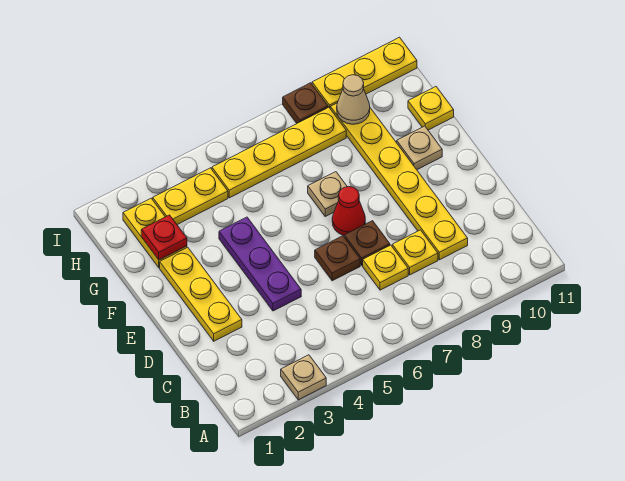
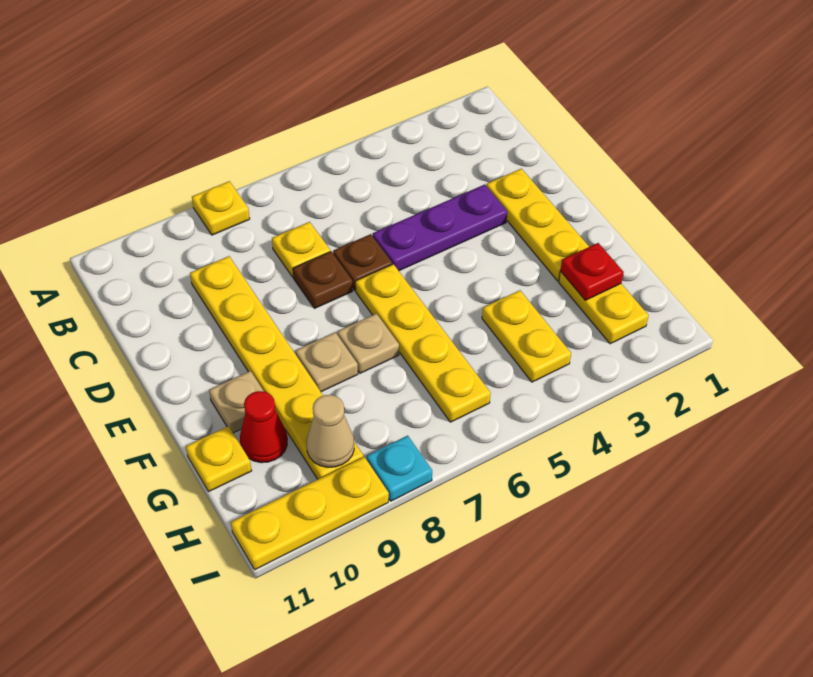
tan 1x1 plate [281,355,326,400] -> tan 1x1 plate moved to [296,332,358,392]
yellow 1x1 plate [392,230,438,275] -> yellow 1x1 plate moved to [192,181,250,235]
purple 1x3 plate [219,217,301,311] -> purple 1x3 plate turned to [373,184,507,271]
red 1x1 cone [332,186,365,235] -> red 1x1 cone moved to [240,391,287,463]
yellow 1x2 plate [153,168,228,225] -> yellow 1x2 plate turned to [482,290,571,382]
yellow 1x4 plate [212,107,346,198] -> yellow 1x4 plate turned to [356,264,491,422]
brown 1x1 plate [283,83,328,123] -> cyan 1x1 plate [367,436,432,501]

